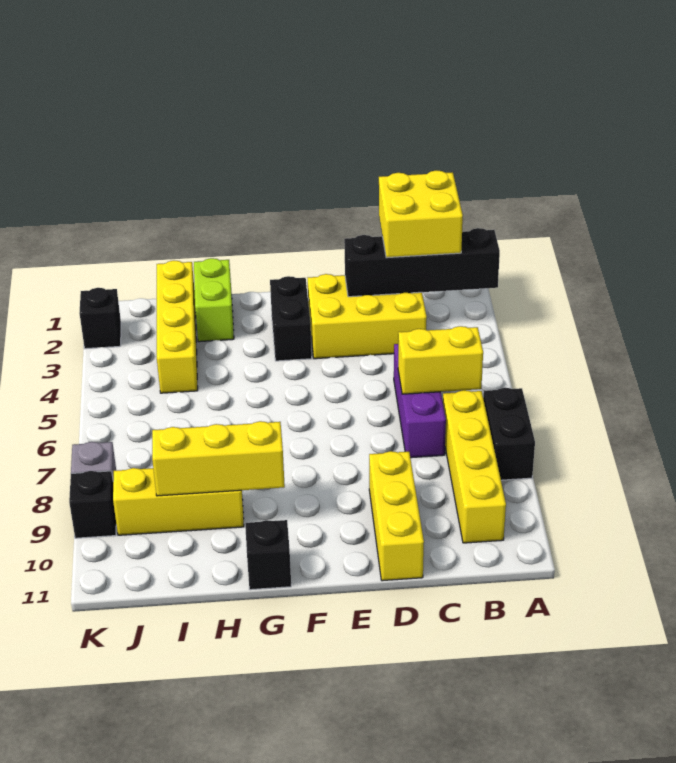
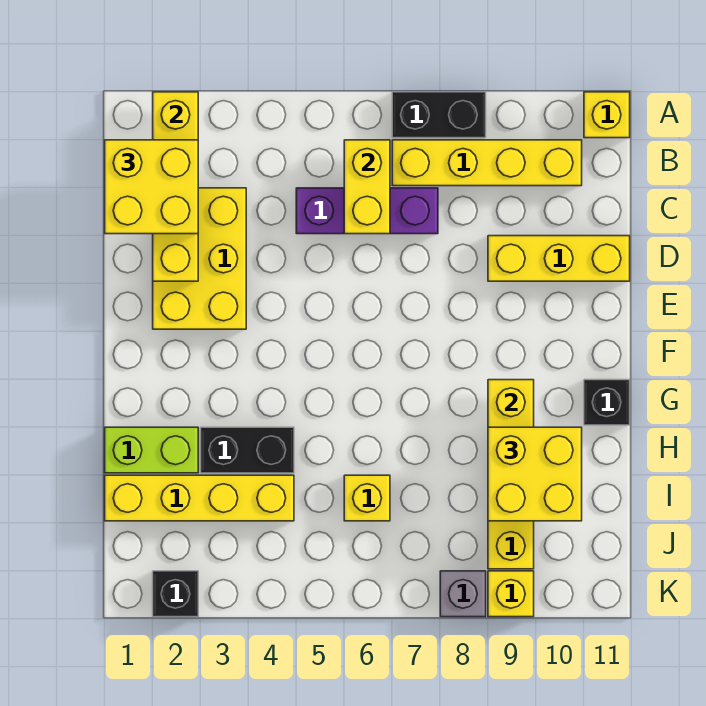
black 1x4 brick [344,228,500,297] -> yellow 1x4 brick [153,92,198,281]
none -> yellow 1x1 brick [584,92,630,138]
black 1x2 brick [270,276,312,361] -> black 1x2 brick moved to [201,427,294,473]
none -> yellow 2x2 brick [488,427,582,521]
none -> yellow 1x1 brick [344,475,390,521]
black 1x1 brick [69,471,116,538] -> yellow 1x1 brick [488,571,534,617]

